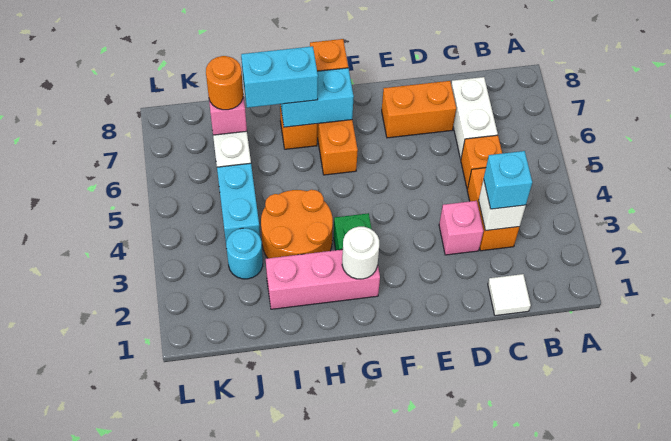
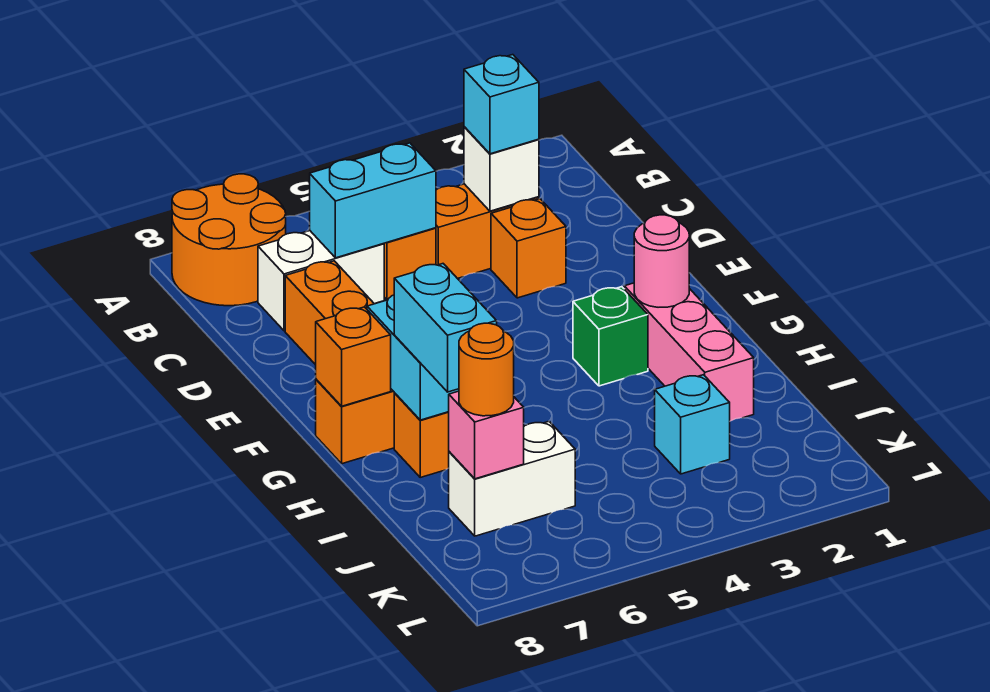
white 1x1 tile [488,274,531,316] -> none
pink 1x1 brick [439,201,483,255] -> orange 1x1 brick [491,199,566,298]
white 1x1 round brick [342,227,379,279] -> pink 1x1 round brick [634,215,689,307]
orange 2x2 round brick [261,190,333,258] -> orange 2x2 round brick moved to [172,174,286,306]
cyan 1x1 round brick [226,228,263,279] -> cyan 1x1 brick [655,375,730,474]
cyan 1x2 brick [217,163,260,241] -> cyan 1x2 brick moved to [310,143,436,258]

